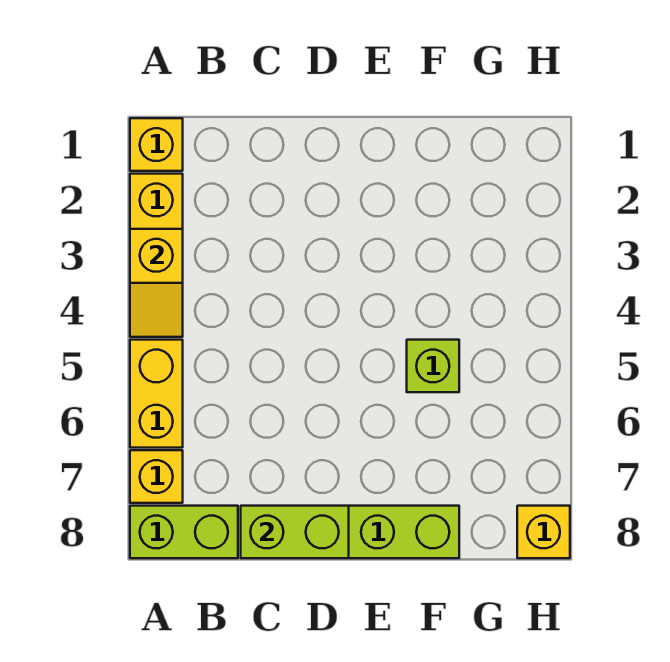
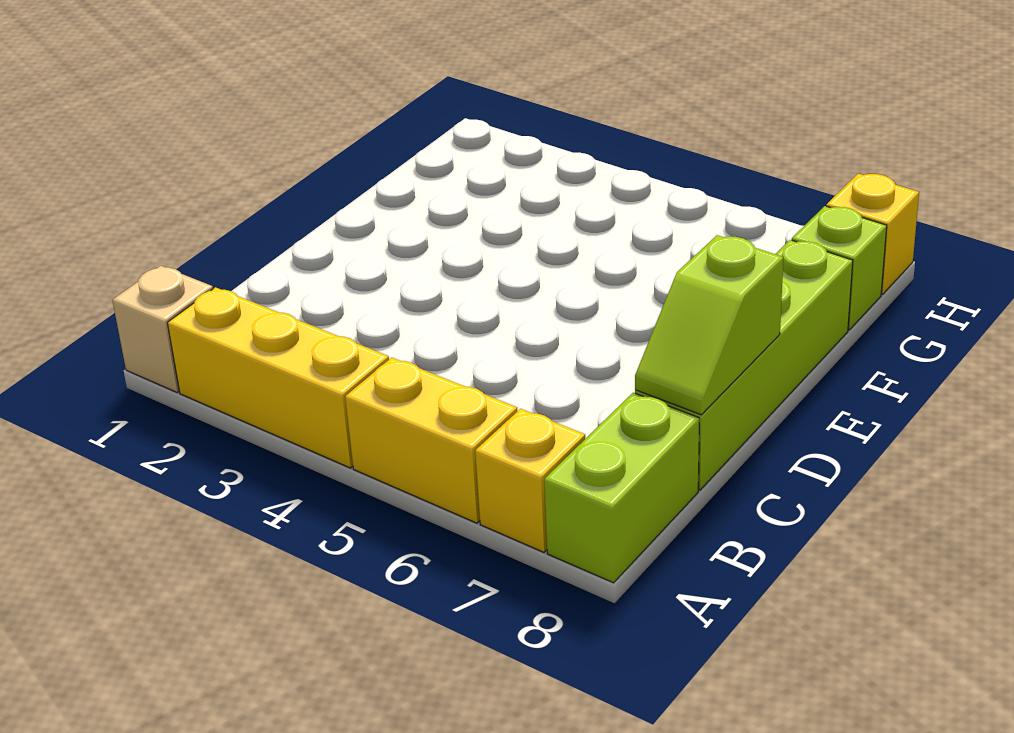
yellow 1x1 brick [130,118,183,171] -> tan 1x1 brick [112,266,213,392]
yellow 1x2 slope [130,229,183,337] -> none
lime 1x2 brick [241,506,349,558] -> lime 1x2 slope [635,235,783,415]
lime 1x1 brick [407,340,459,392] -> lime 1x1 brick moved to [792,206,887,330]

